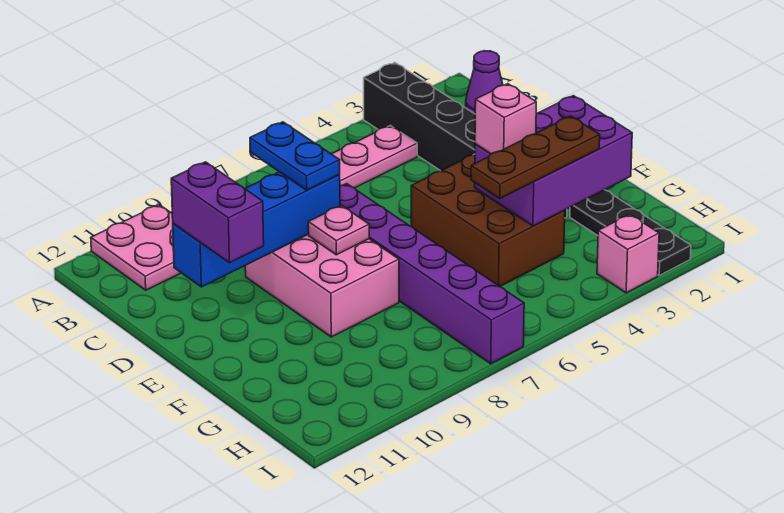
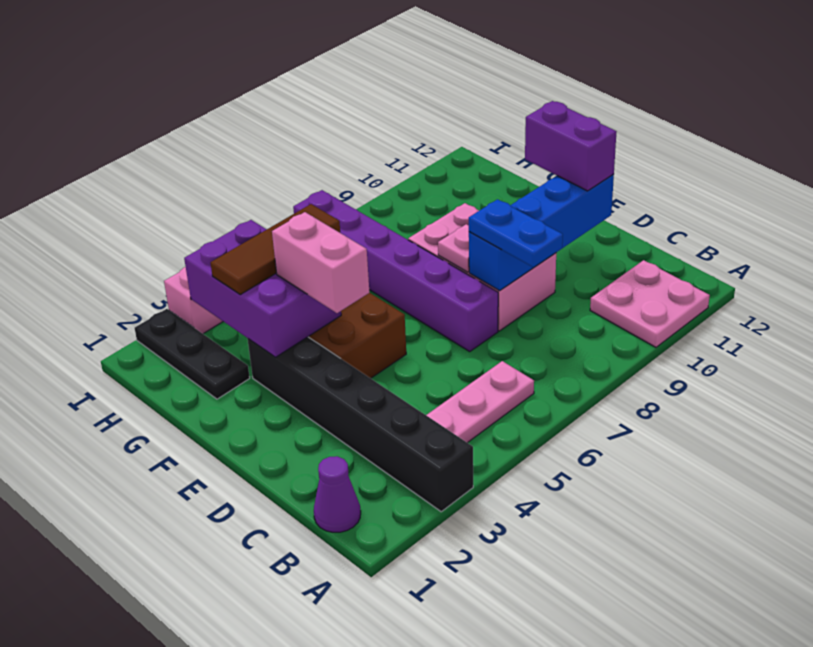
purple 2x3 brick [475,96,632,226] -> purple 2x3 brick turned to [184,220,341,357]
pink 1x1 brick [475,84,536,154] -> pink 1x2 brick [272,212,369,313]
brown 1x3 plate [471,116,600,198] -> brown 1x3 tile [211,204,340,295]

